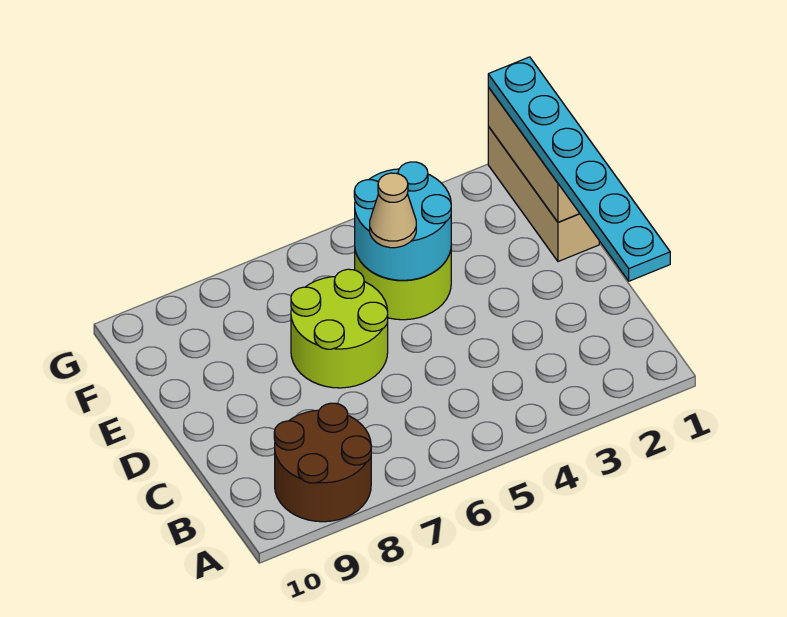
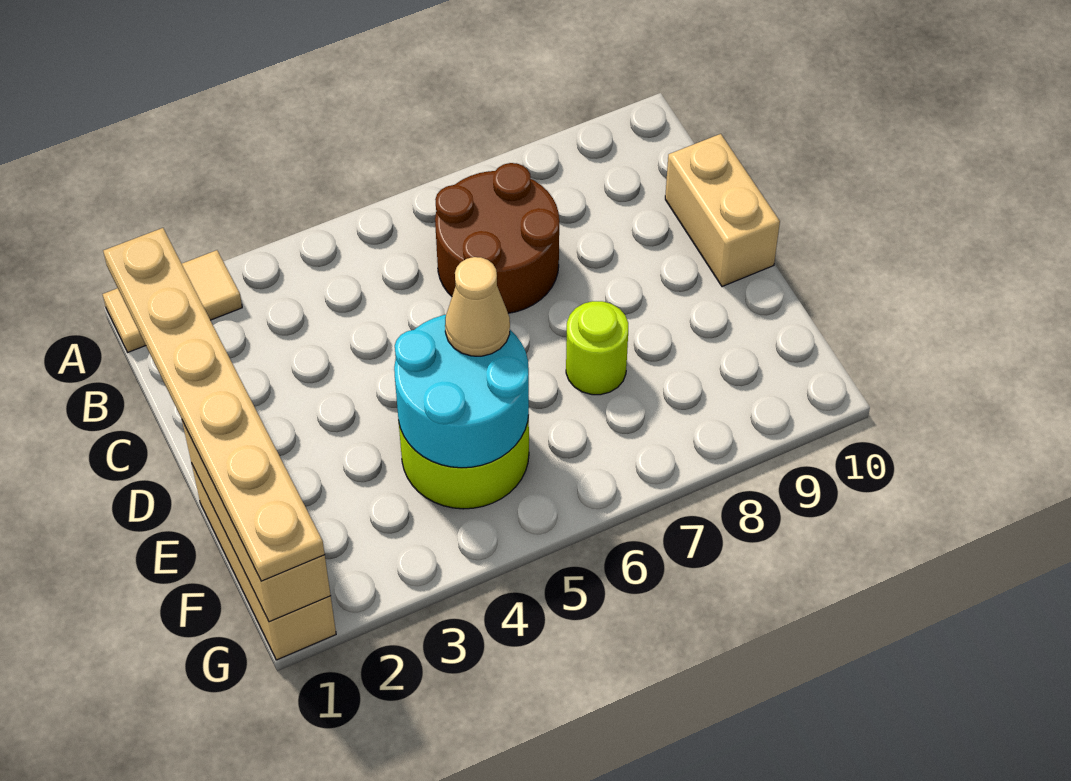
none -> tan 1x2 tile [103,250,242,352]
brown 2x2 round brick [274,403,371,522] -> brown 2x2 round brick moved to [435,163,559,313]
cyan 1x6 plate [488,57,670,281] -> tan 1x6 plate [103,228,325,581]
none -> tan 1x2 brick [665,134,780,287]
lime 2x2 round brick [291,269,388,388] -> lime 1x1 round brick [566,301,628,395]

